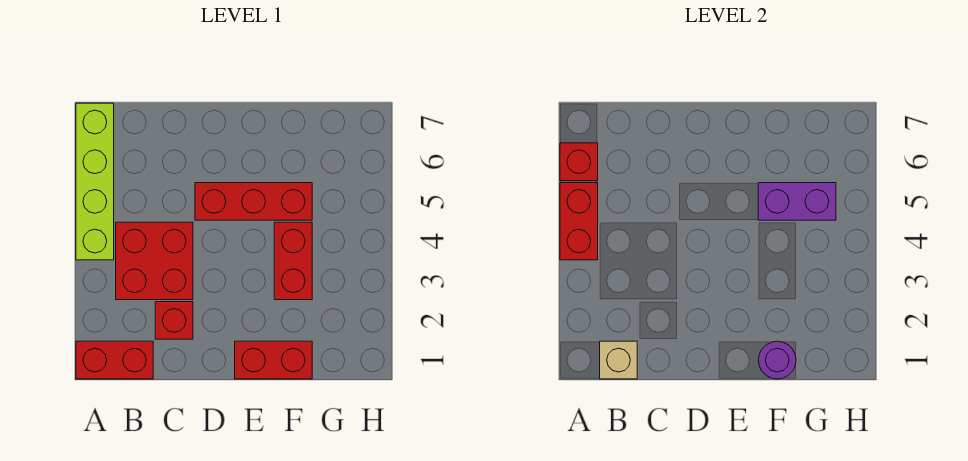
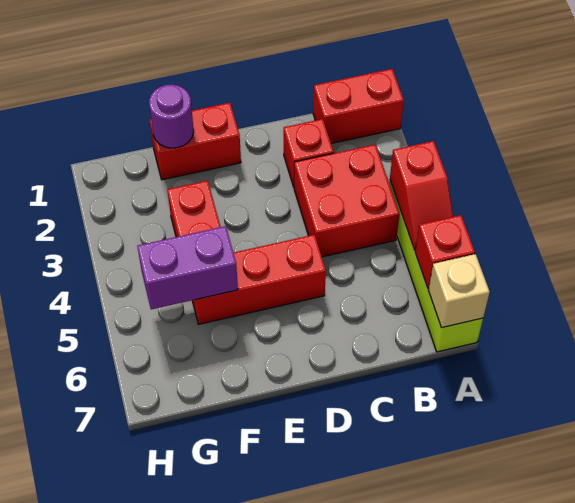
red 1x2 brick [560,183,598,260] -> red 1x2 slope [390,141,453,250]
tan 1x1 brick [600,341,637,379] -> tan 1x1 brick moved to [428,254,490,328]

